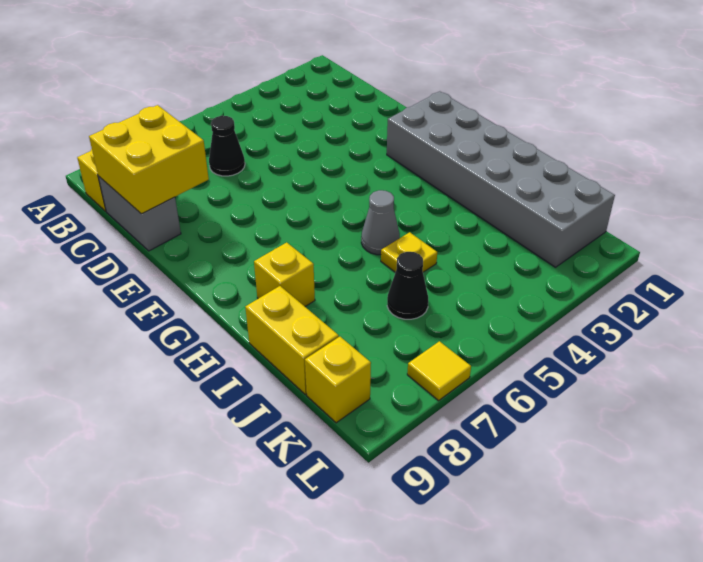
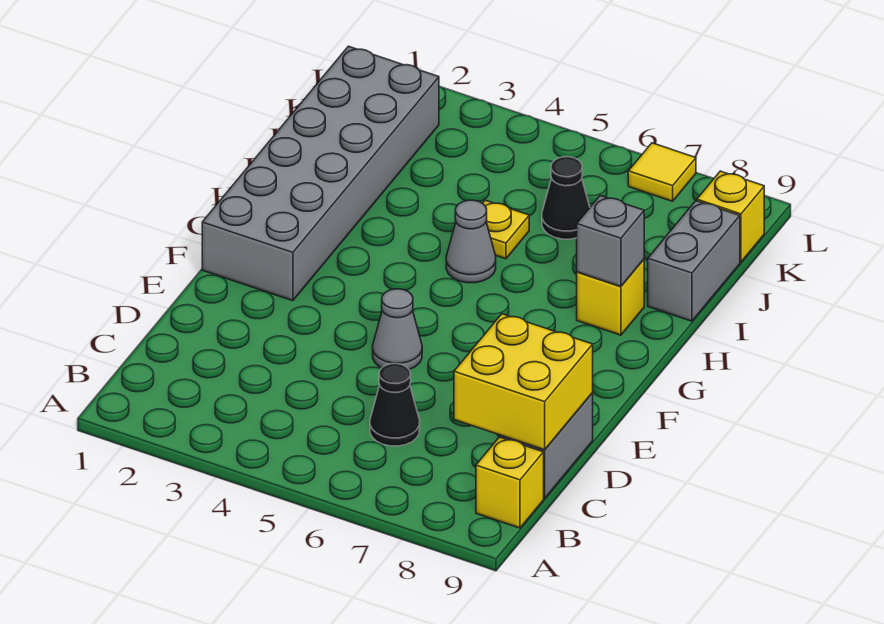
none -> grey 1x1 cone [373,289,422,369]
none -> grey 1x1 brick [577,196,644,286]
yellow 1x2 brick [245,286,339,394] -> grey 1x2 brick [648,201,740,321]

